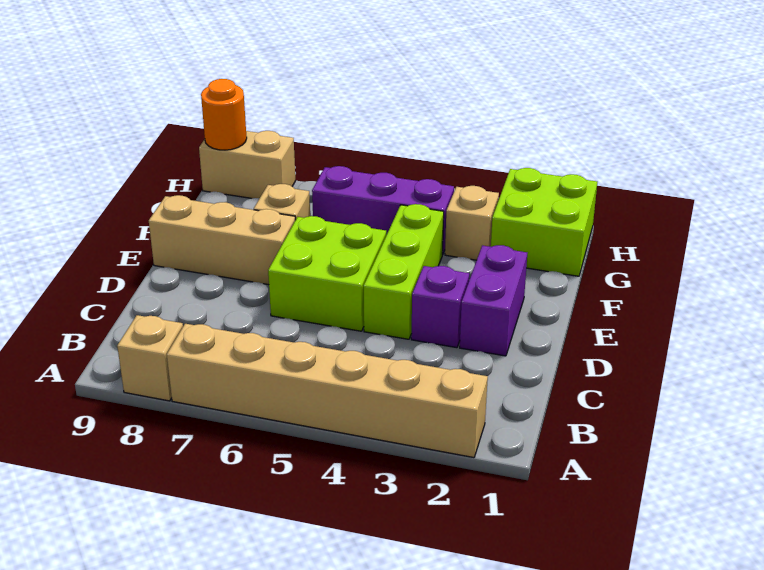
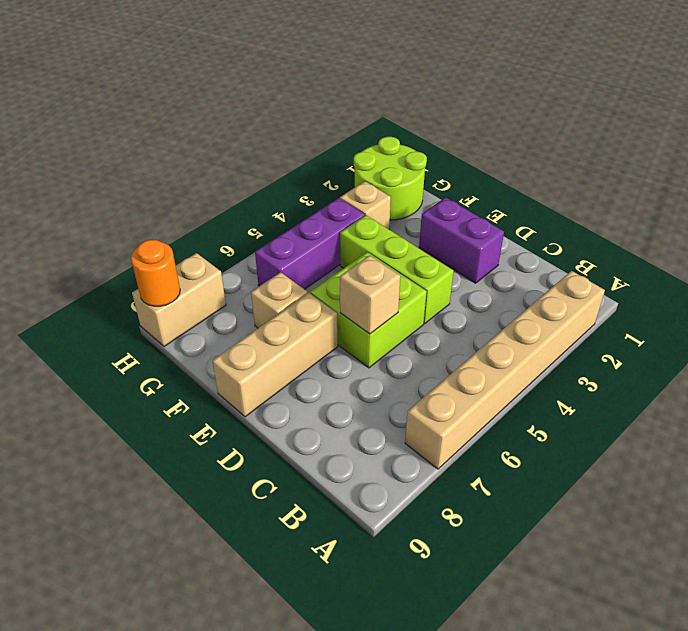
tan 1x1 brick [117,315,183,401] -> tan 1x1 brick moved to [340,255,400,334]
purple 1x1 brick [411,266,469,348] -> none
lime 2x2 brick [491,168,597,276] -> lime 2x2 round brick [354,137,427,220]

